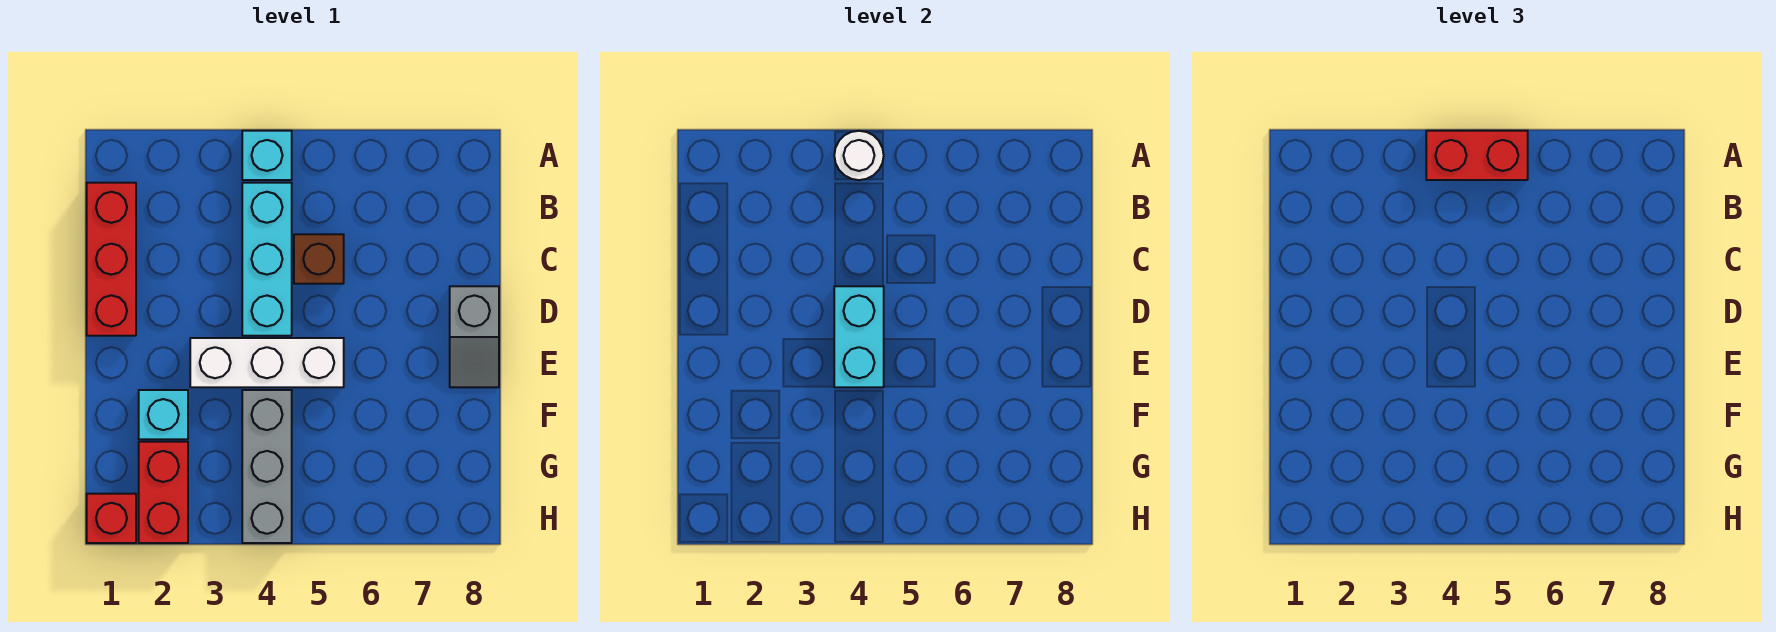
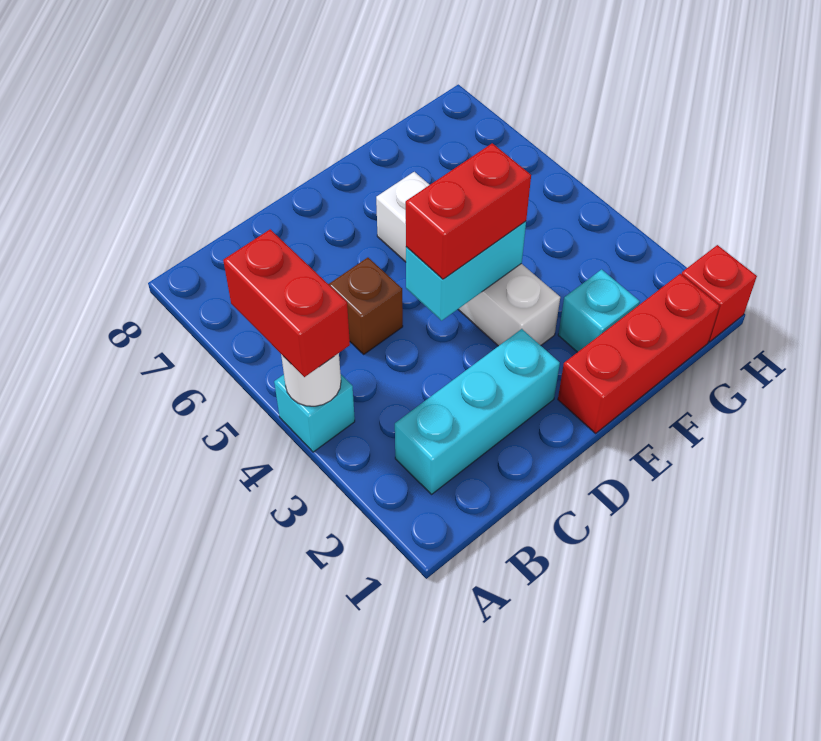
red 1x3 brick [87,183,136,336] -> red 1x3 brick moved to [558,274,720,433]
cyan 1x3 brick [242,183,292,336] -> cyan 1x3 brick moved to [395,329,560,494]
grey 1x2 slope [450,286,499,387] -> none
white 1x3 brick [190,338,344,387] -> white 1x4 brick [376,172,560,346]
grey 1x3 brick [242,390,292,543] -> none
red 1x2 brick [139,442,188,543] -> red 1x2 brick moved to [406,143,531,279]

